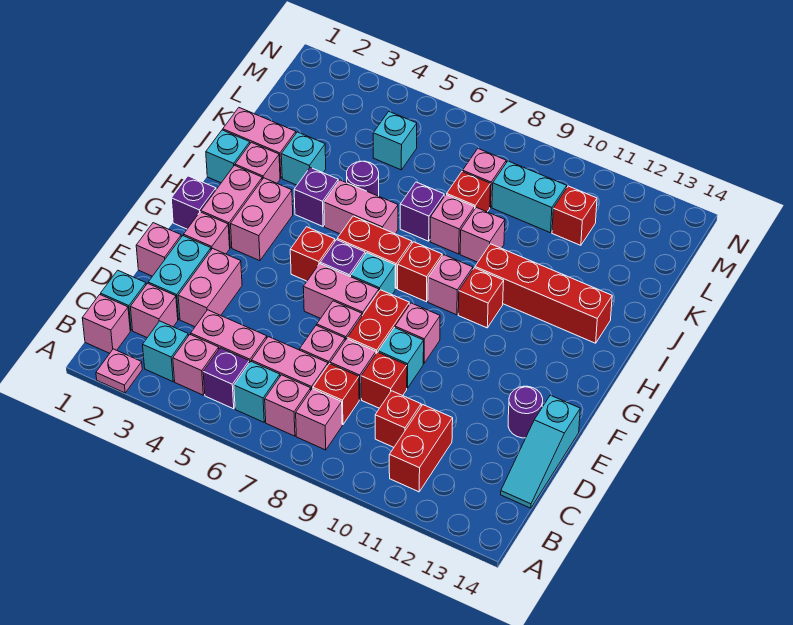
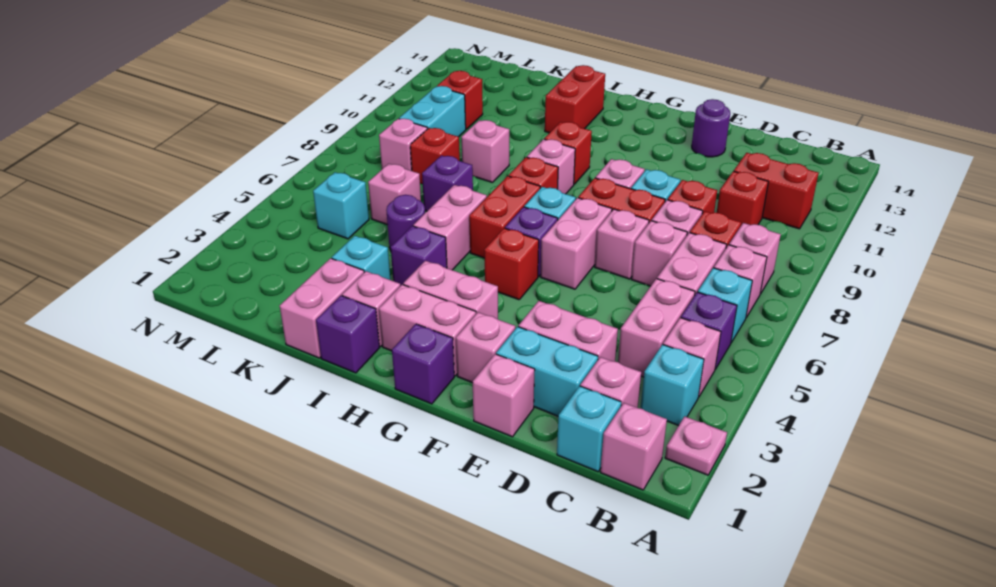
cyan 1x3 slope [501,395,580,508] -> none
cyan 1x1 brick [206,130,250,183] -> purple 1x1 brick [316,296,380,373]
red 1x4 brick [475,244,612,343] -> red 1x2 brick [545,65,605,133]
pink 1x1 brick [430,195,475,254] -> pink 1x1 brick moved to [368,164,421,225]

